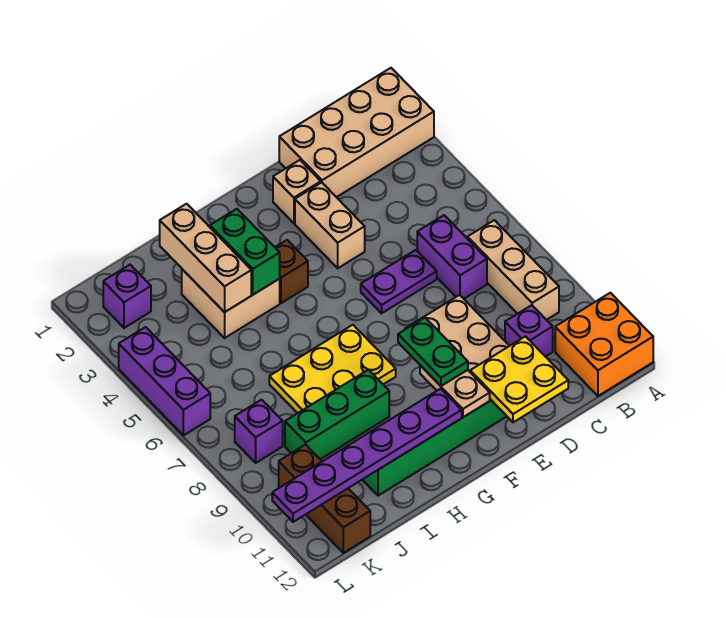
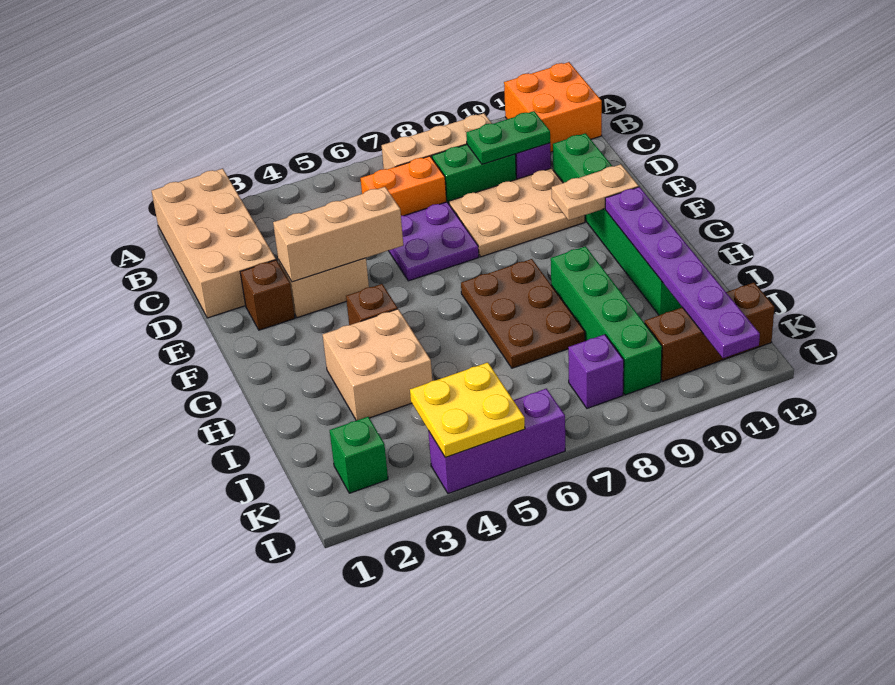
purple 1x2 brick [417,215,487,299] -> orange 1x2 brick [360,156,446,216]
purple 1x2 plate [361,250,437,313] -> purple 2x2 plate [389,202,479,281]
yellow 2x2 plate [470,336,568,422] -> yellow 2x2 plate moved to [410,362,525,457]
tan 1x1 brick [273,160,321,223] -> brown 1x1 brick [240,260,295,330]
green 1x2 plate [398,318,468,386] -> green 1x2 plate moved to [466,111,550,164]
yellow 2x3 plate [269,325,396,413] -> brown 2x3 plate [461,259,585,368]
green 1x2 brick [210,209,280,295] -> green 1x2 brick moved to [432,144,516,204]
green 1x3 brick [285,370,389,459] -> green 1x4 brick [551,246,662,395]
tan 1x3 brick [160,204,251,312] -> tan 1x3 brick moved to [273,187,403,282]
purple 1x1 brick [103,265,151,328] -> green 1x1 brick [330,417,388,493]

